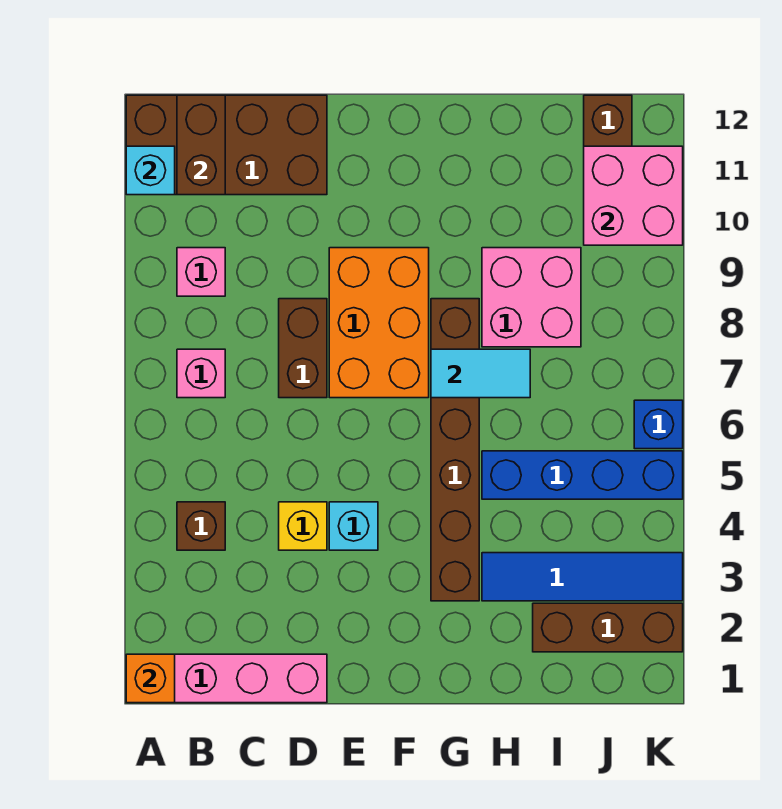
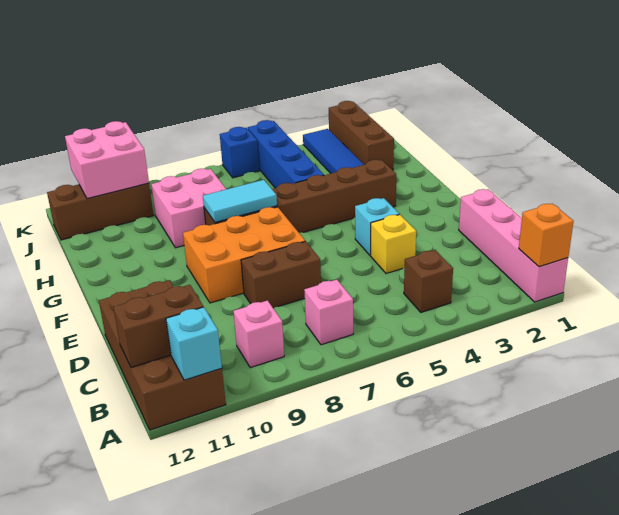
cyan 1x2 tile [431,349,530,398] -> cyan 1x2 tile turned to [203,180,277,223]

